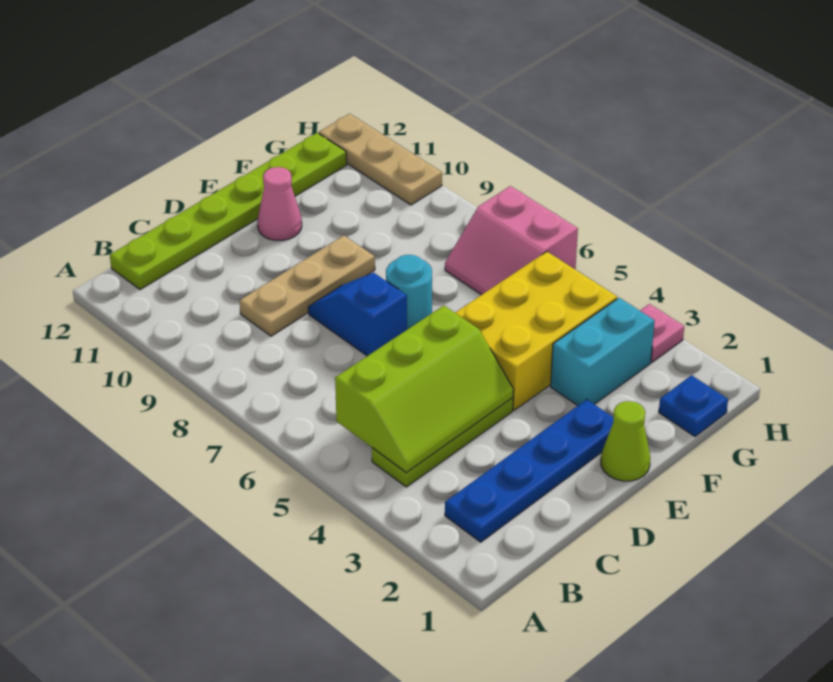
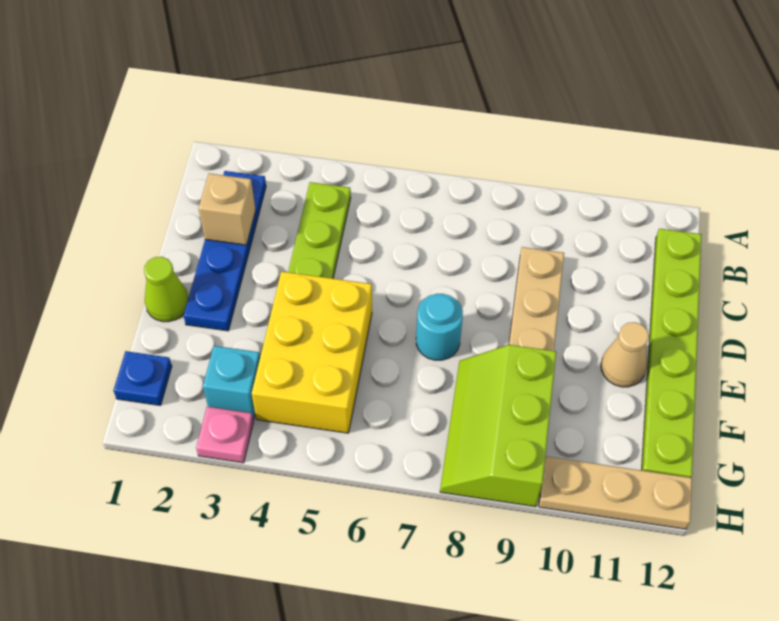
lime 2x3 slope [335,306,514,472] -> lime 2x3 slope moved to [440,345,556,507]
none -> tan 1x1 brick [199,173,256,245]
blue 1x2 slope [308,273,407,356] -> none
pink 1x1 cone [258,167,302,240] -> tan 1x1 cone [601,322,649,387]
cyan 1x2 brick [551,298,655,405] -> cyan 1x1 brick [203,346,260,419]
pink 2x2 slope [445,186,578,295] -> none

